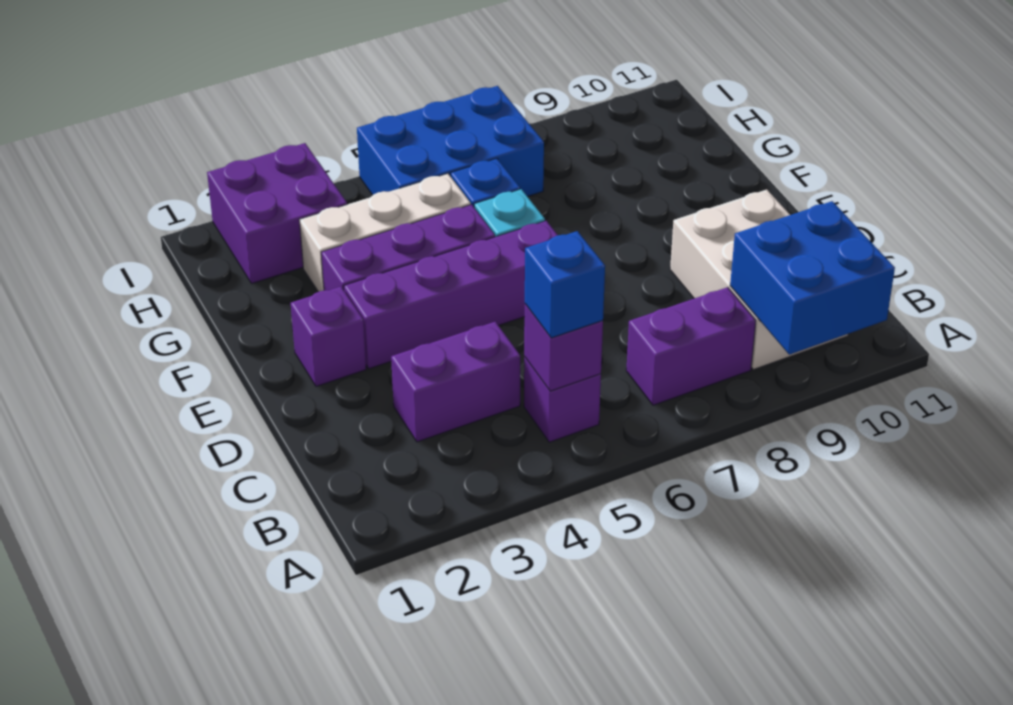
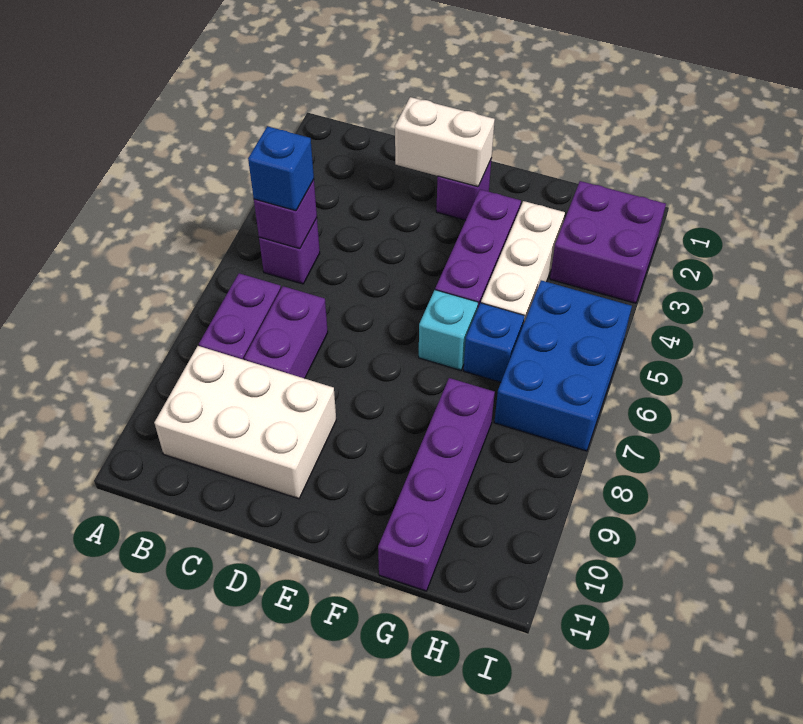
blue 2x2 brick [730,201,895,355] -> none
purple 1x2 brick [391,322,520,442] -> purple 1x2 brick moved to [244,286,328,379]
none -> white 1x2 brick [395,97,495,187]
purple 1x4 brick [344,221,558,369] -> purple 1x4 brick moved to [378,378,495,591]

